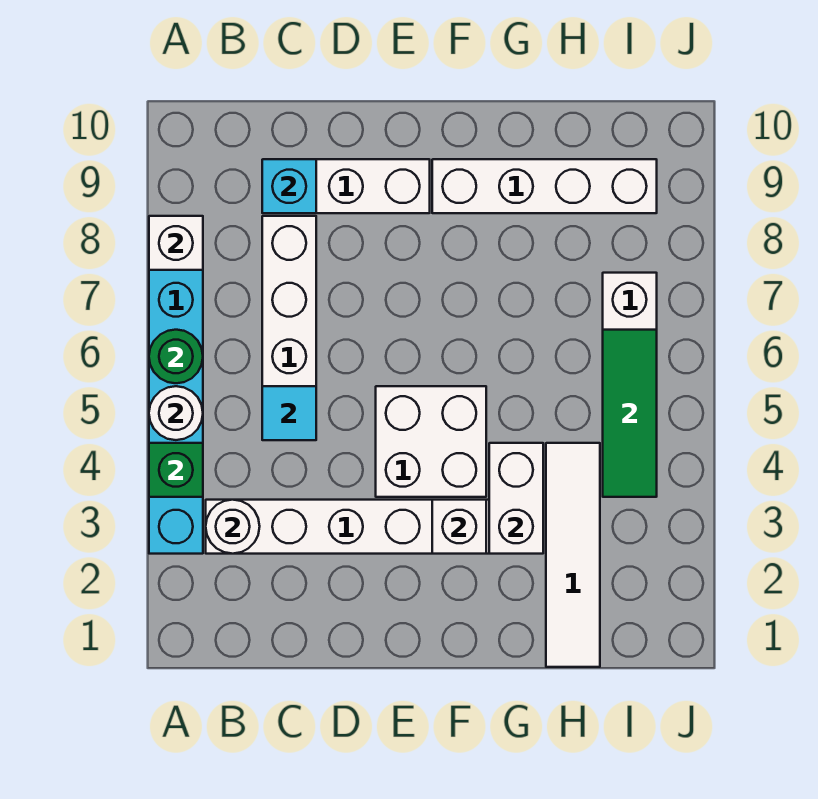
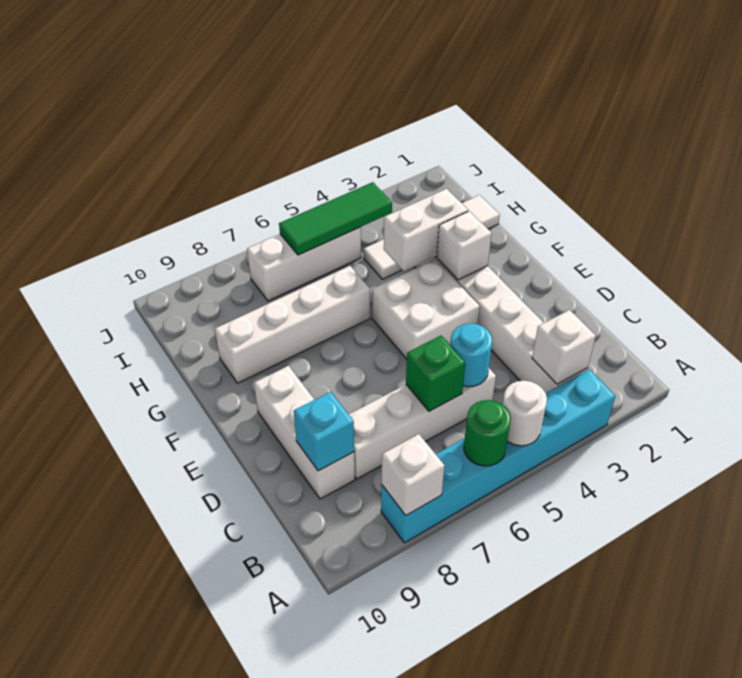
green 1x1 brick [149,443,203,497] -> green 1x1 brick moved to [406,336,465,411]
white 1x1 round brick [206,500,260,554] -> white 1x1 brick [532,310,596,384]
cyan 1x1 tile [262,386,316,440] -> cyan 1x1 round brick [450,323,492,387]
white 1x4 brick [432,159,657,213] -> white 1x4 brick turned to [215,266,370,383]

